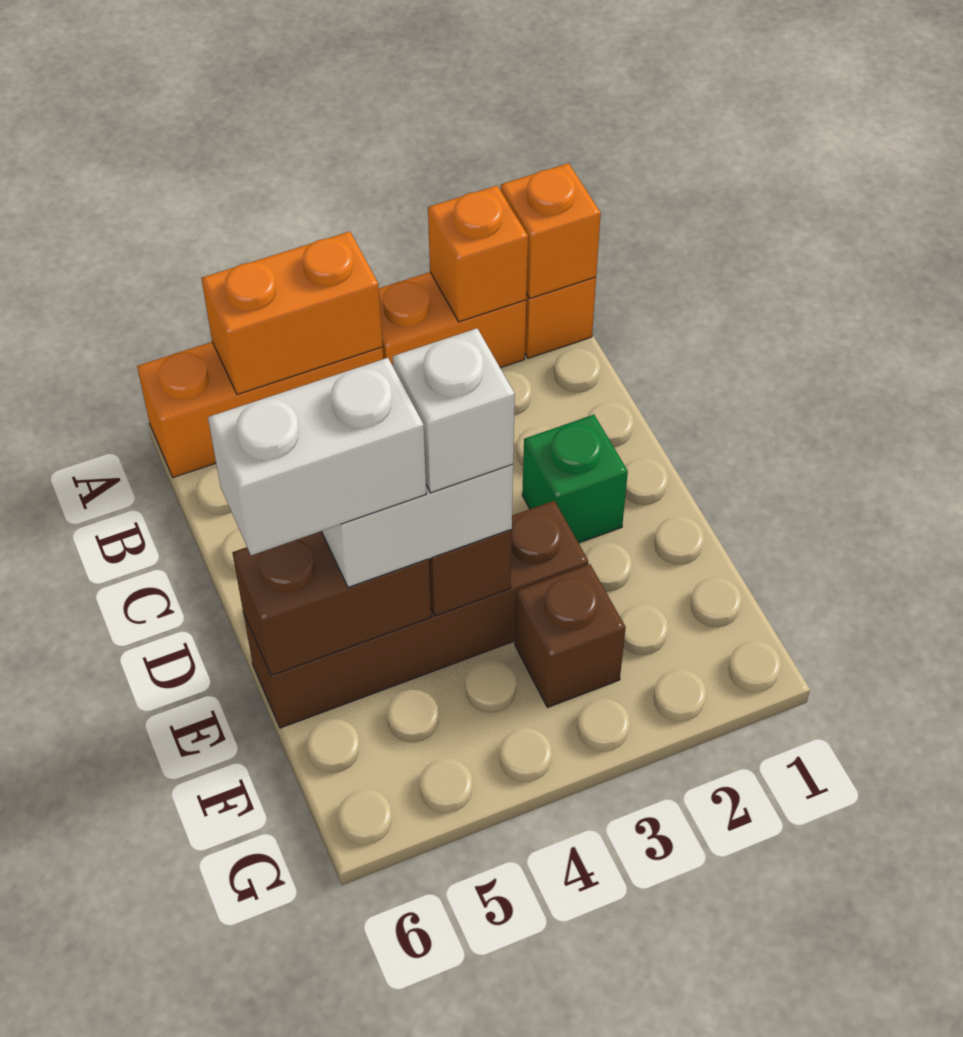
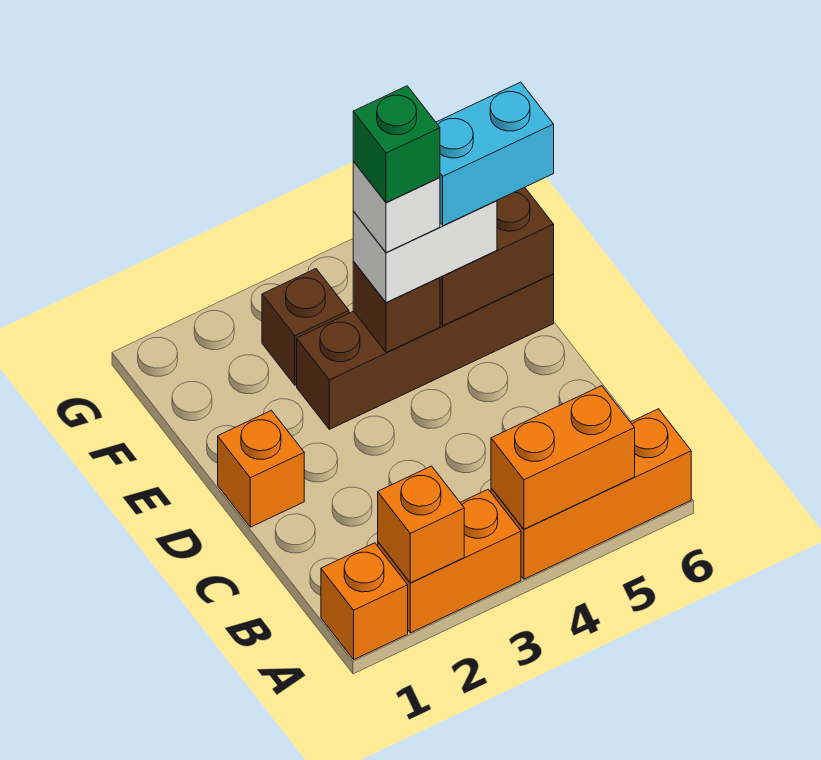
orange 1x1 brick [501,163,601,298] -> orange 1x1 brick moved to [218,410,304,527]
green 1x1 brick [522,415,628,543] -> green 1x1 brick moved to [353,86,440,203]
white 1x2 brick [208,358,426,555] -> cyan 1x2 brick [436,82,554,226]

